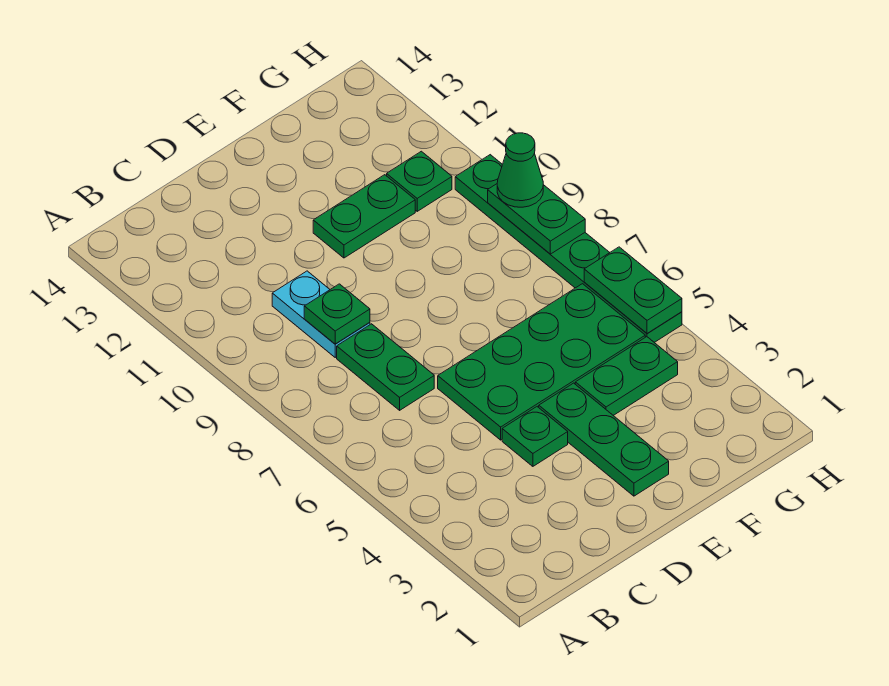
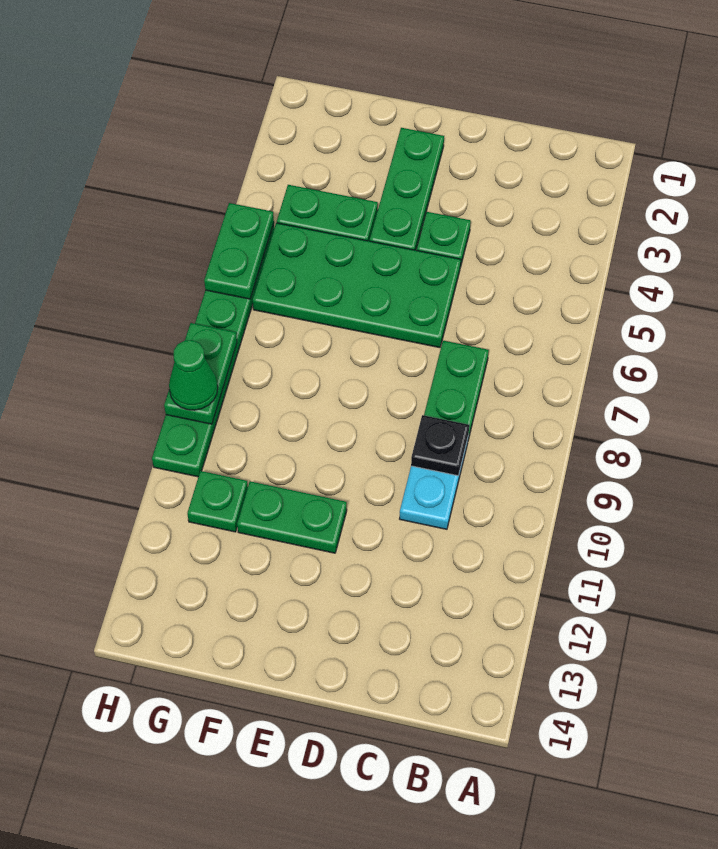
green 1x1 plate [304,284,370,344] -> black 1x1 plate [411,415,469,476]

